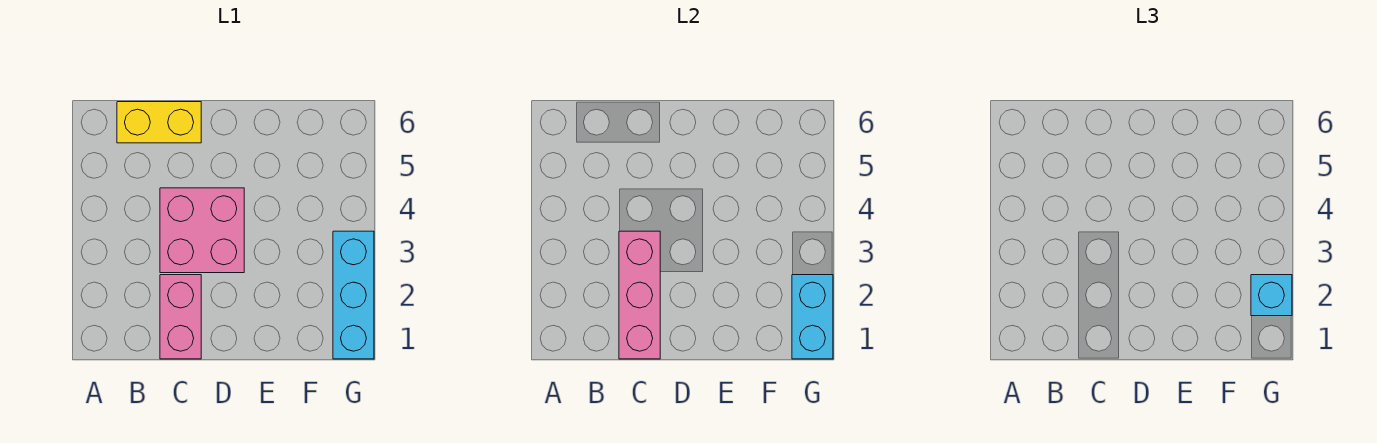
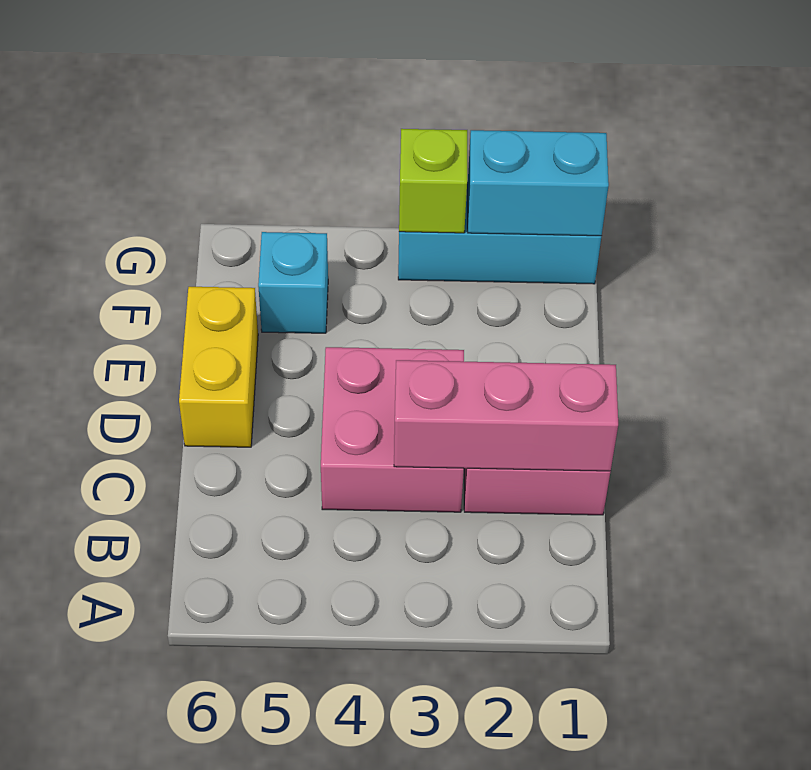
yellow 1x2 brick [117,102,201,143] -> yellow 1x2 brick moved to [179,287,258,447]
cyan 1x1 brick [1251,275,1292,316] -> cyan 1x1 brick moved to [258,232,328,333]
none -> lime 1x1 brick [399,129,467,233]

